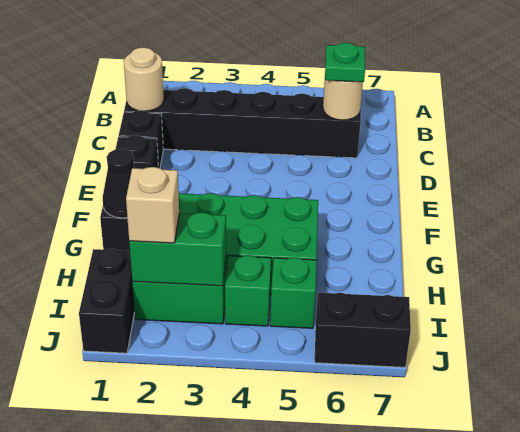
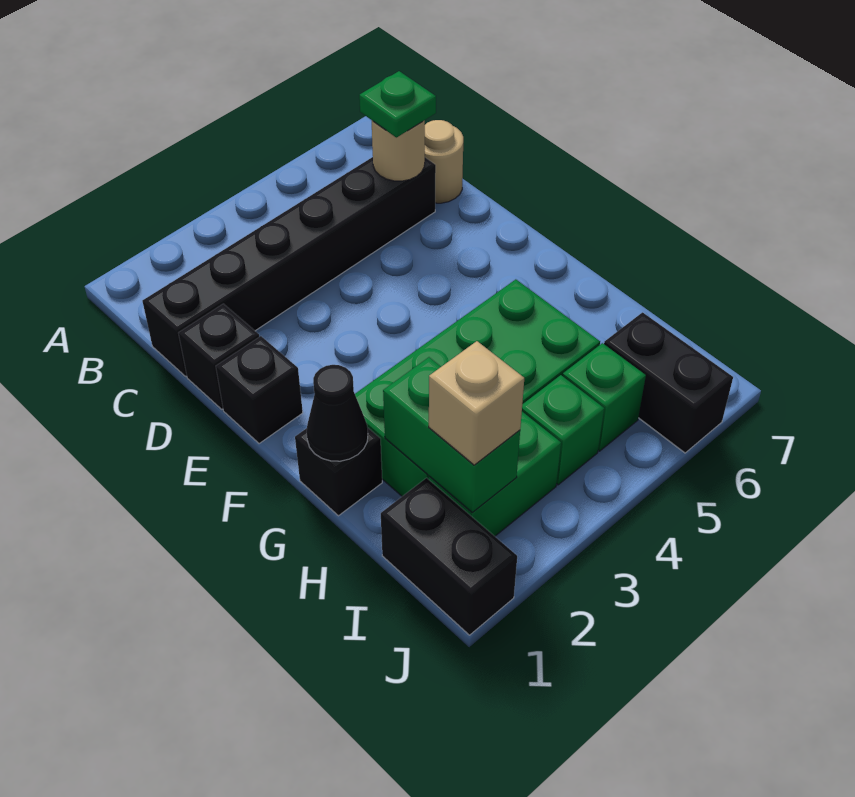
tan 1x1 round brick [124,47,164,111] -> tan 1x1 round brick moved to [425,120,463,203]
green 1x2 brick [129,212,226,286] -> green 1x2 brick turned to [383,357,520,513]
black 1x2 brick [315,293,411,367] -> black 1x2 brick turned to [604,312,733,453]

